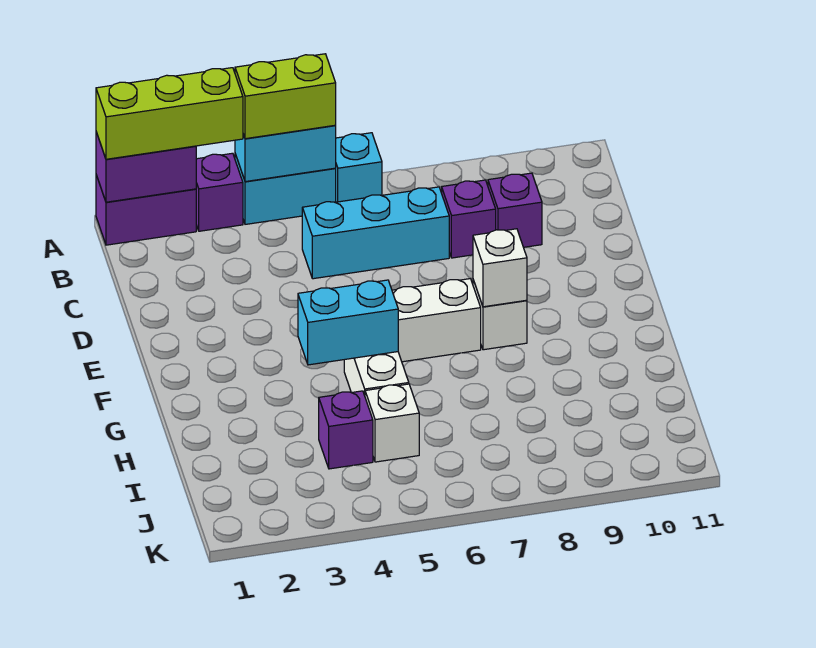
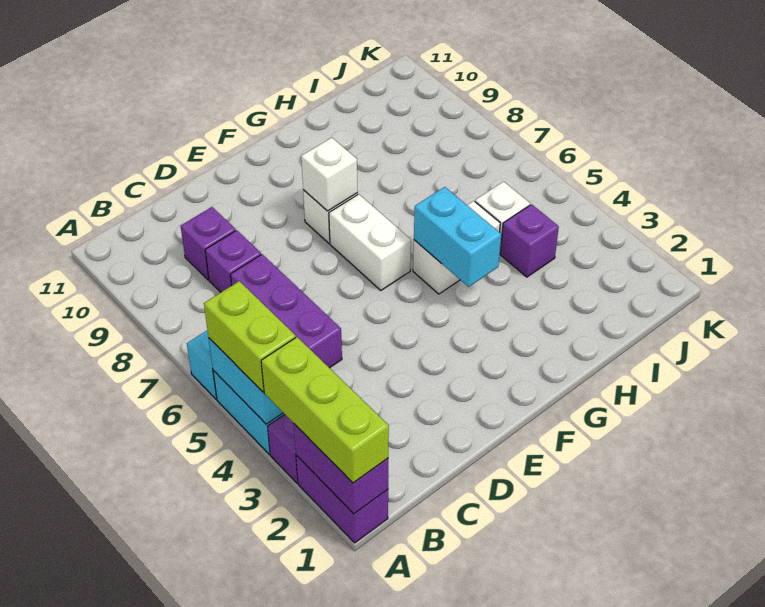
cyan 1x3 brick [302,187,449,279] -> purple 1x3 brick [230,254,342,368]

